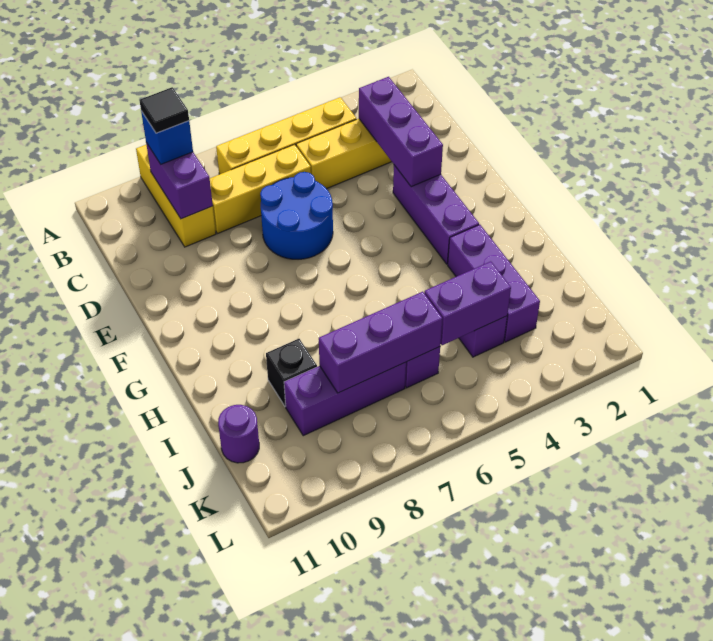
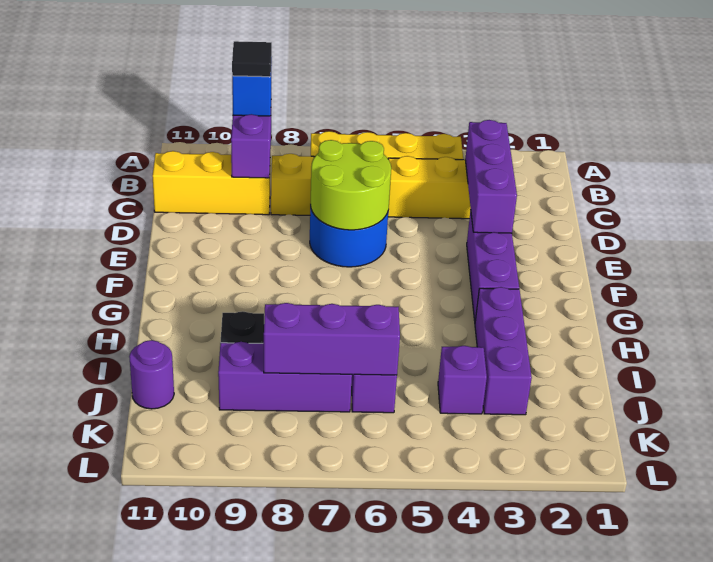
yellow 1x3 brick [136,145,216,247] -> yellow 1x3 brick turned to [152,151,270,215]
none -> lime 2x2 round brick [310,140,391,230]
purple 1x2 brick [424,261,511,345] -> none

